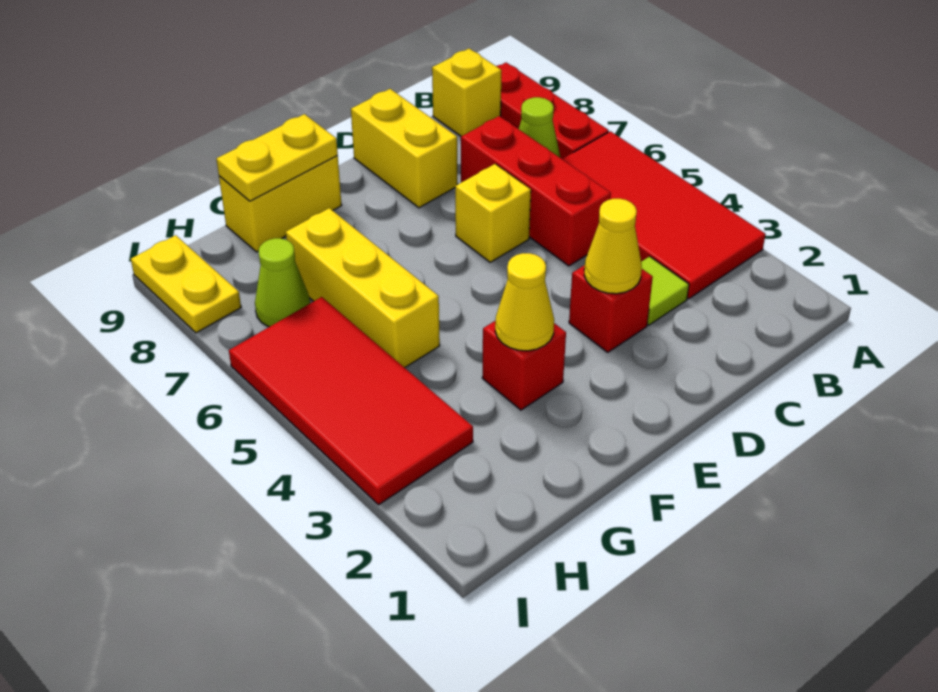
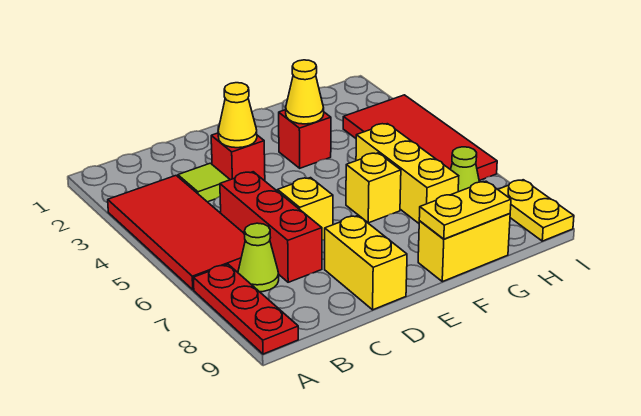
yellow 1x1 brick [432,49,502,136] -> yellow 1x1 brick moved to [346,153,401,223]

